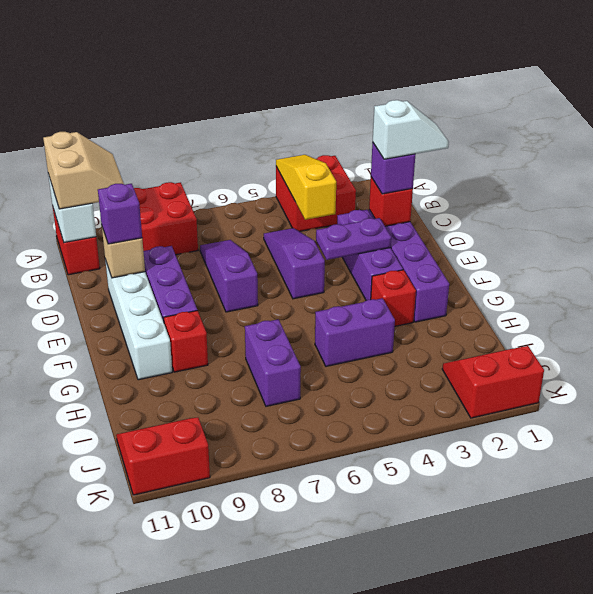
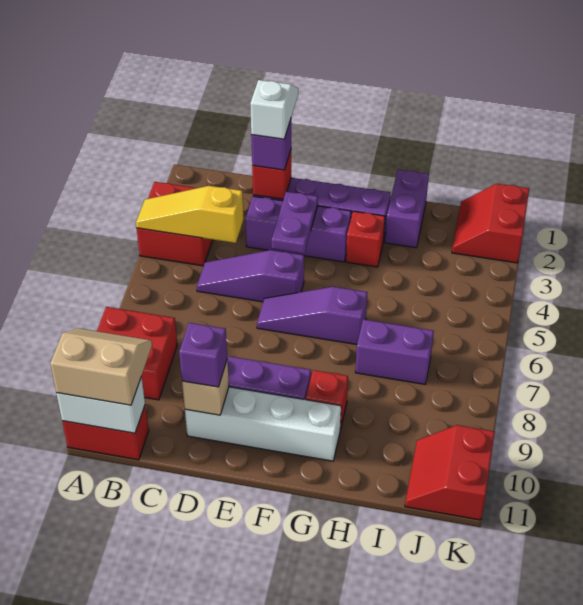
purple 1x3 slope [200,240,258,312] -> purple 1x3 slope moved to [257,287,367,344]
purple 1x2 brick [315,298,395,366] -> purple 1x2 brick moved to [385,169,429,248]

